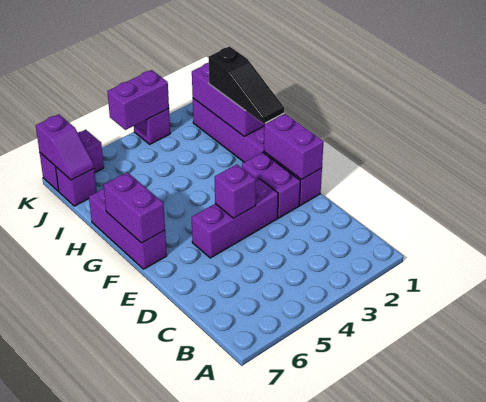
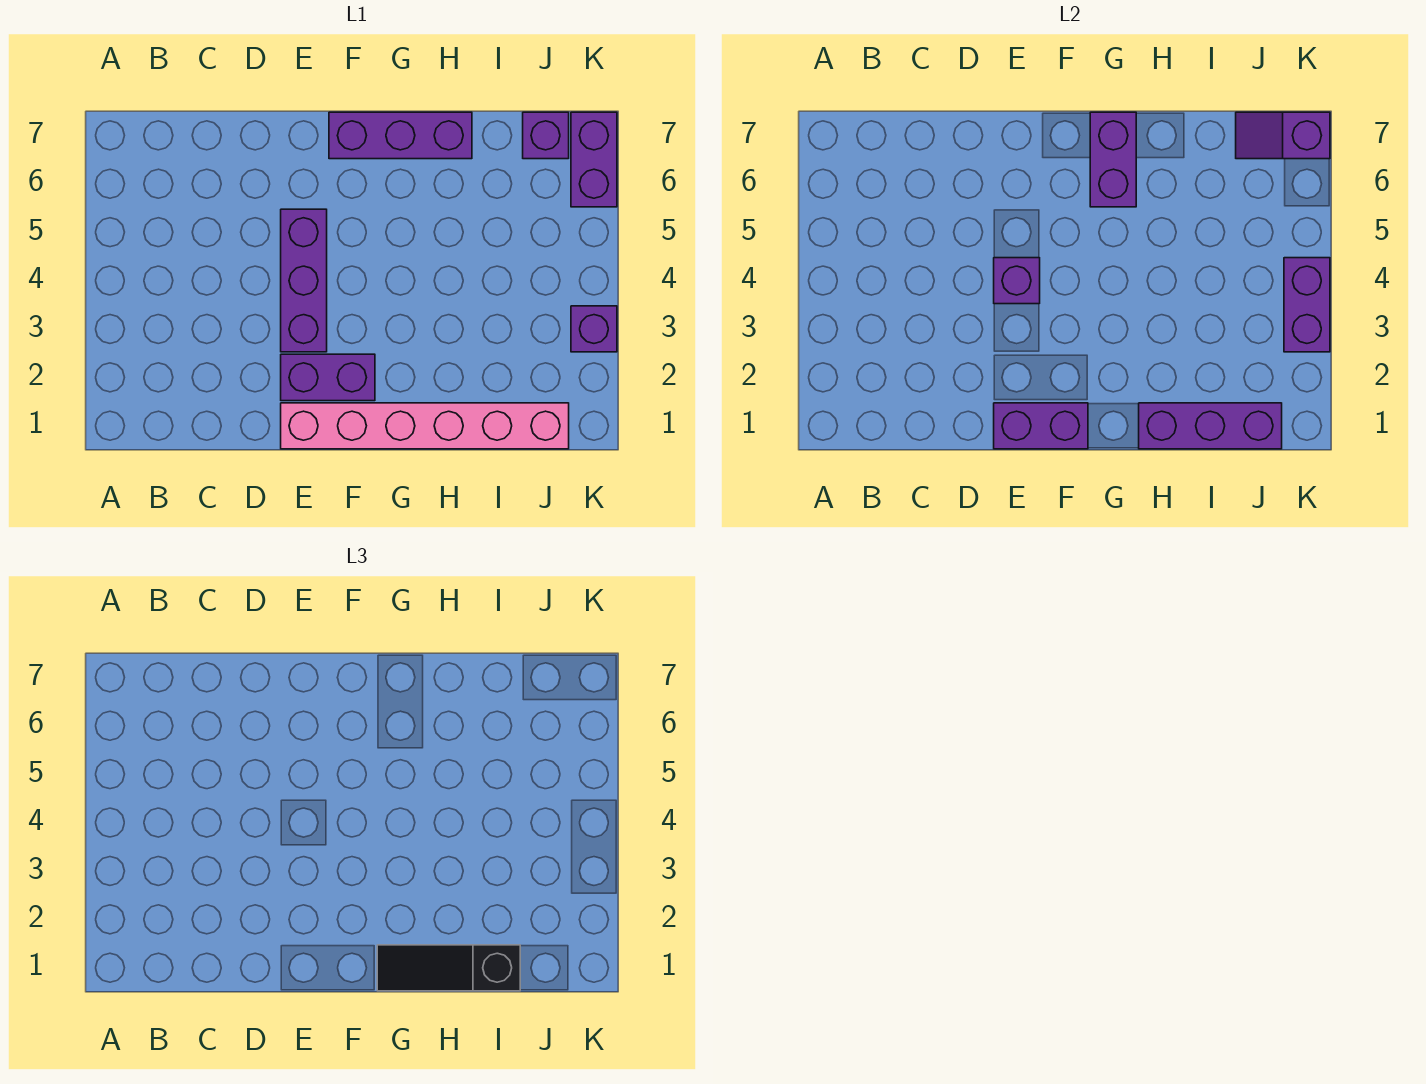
purple 1x6 brick [193,98,322,205] -> pink 1x6 brick [281,403,569,449]
purple 1x2 brick [104,172,165,243] -> purple 1x2 brick turned to [1090,112,1136,207]

